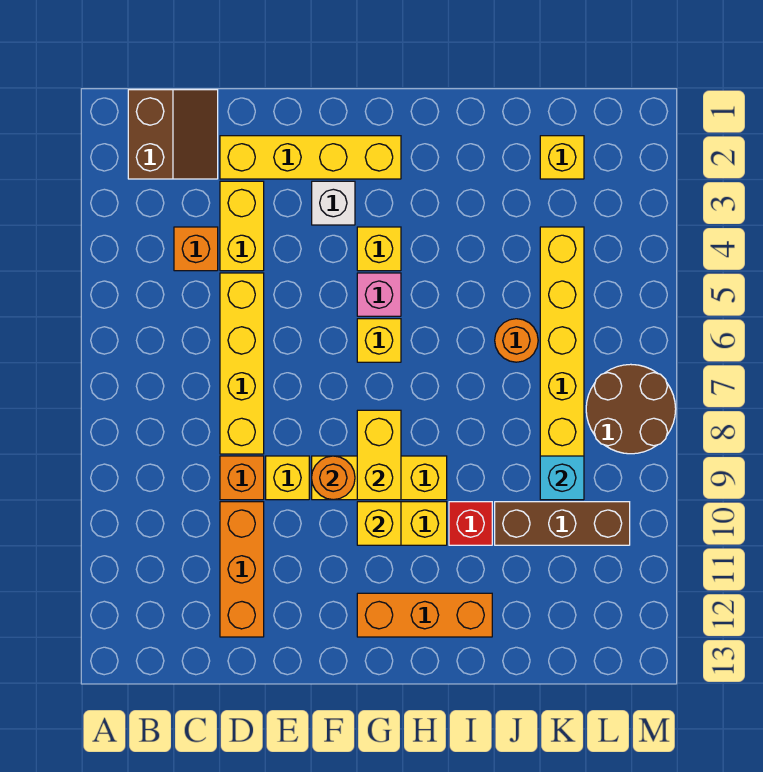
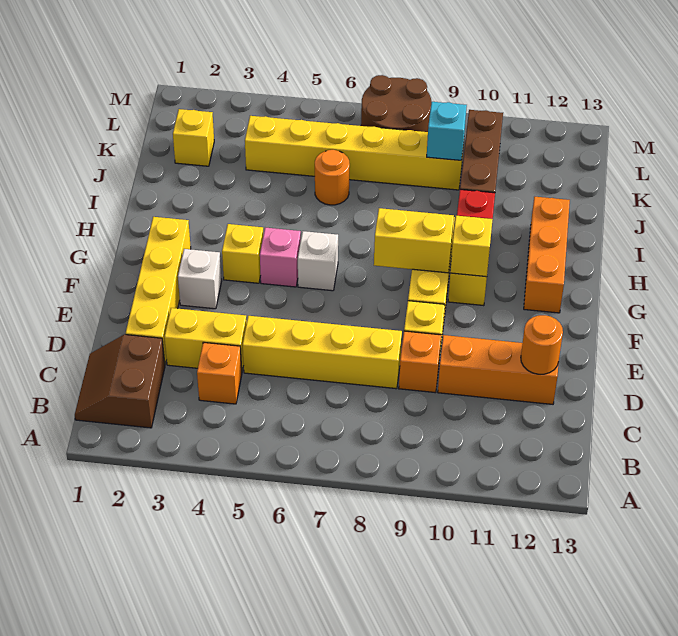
brown 2x2 slope [128,90,218,179] -> brown 2x2 slope turned to [75,334,165,428]
orange 1x1 round brick [312,456,355,500] -> orange 1x1 round brick moved to [521,315,563,374]
yellow 1x1 brick [357,319,401,362] -> white 1x1 brick [298,231,338,291]

